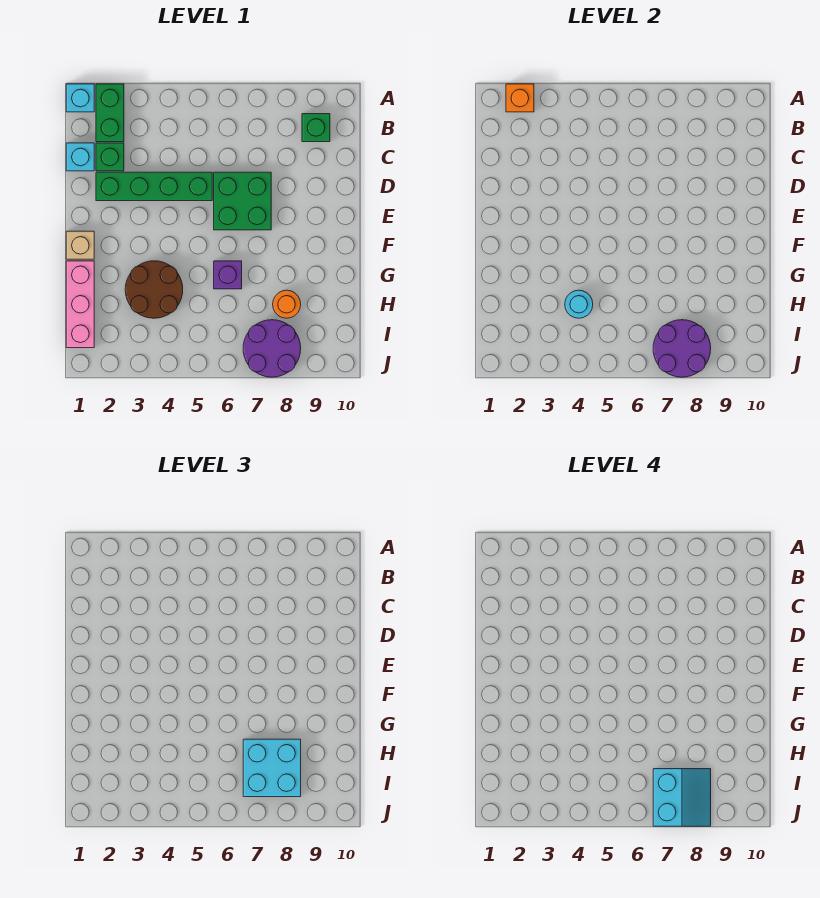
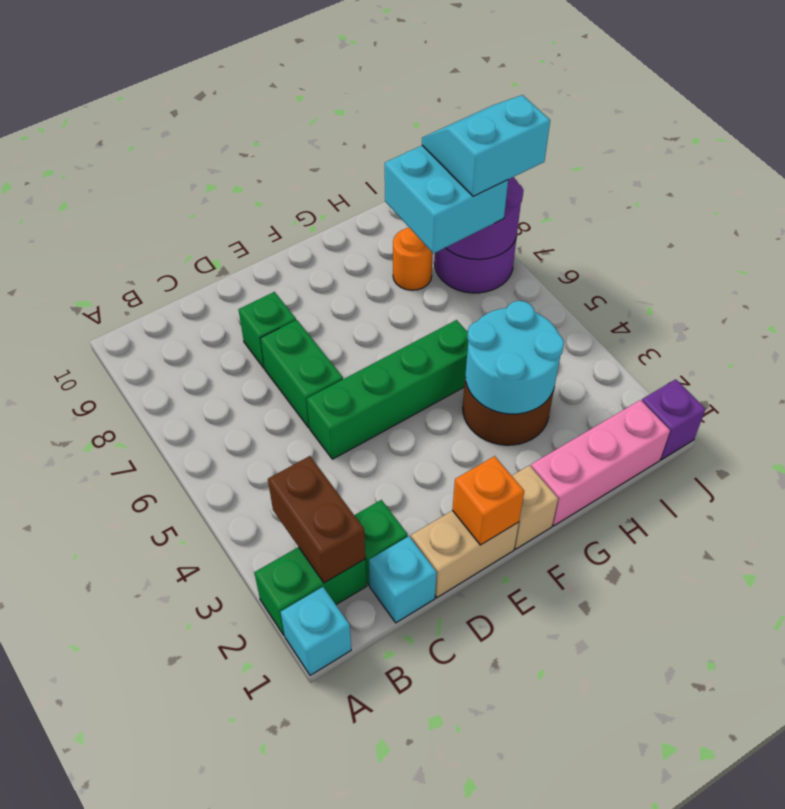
orange 1x1 brick [506,84,534,112] -> orange 1x1 brick moved to [452,456,524,545]
none -> brown 1x2 brick [268,456,365,583]
green 1x1 brick [302,114,330,142] -> green 1x1 brick moved to [239,292,296,368]
none -> tan 1x2 brick [411,510,519,597]
green 1x4 brick [96,172,212,201] -> green 1x4 brick turned to [307,320,468,459]
green 2x2 brick [214,172,271,230] -> green 1x2 brick [260,320,343,428]
purple 1x1 brick [214,261,242,289] -> purple 1x1 brick moved to [642,379,706,460]
cyan 1x1 round brick [565,290,593,318] -> cyan 2x2 round brick [465,301,564,414]

